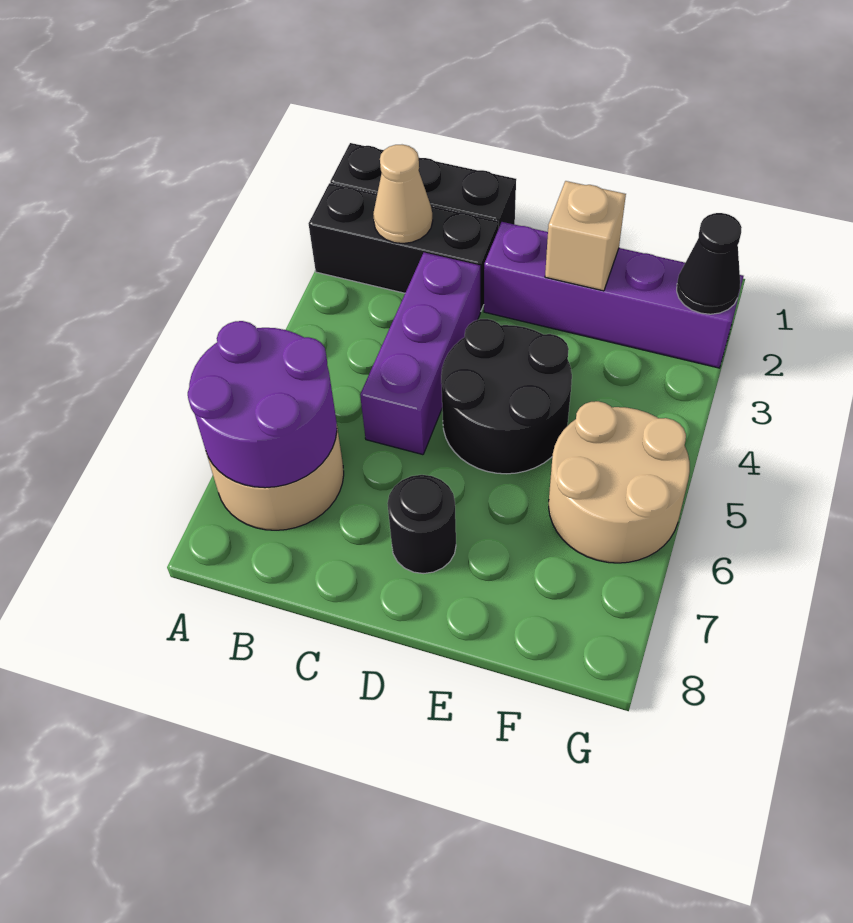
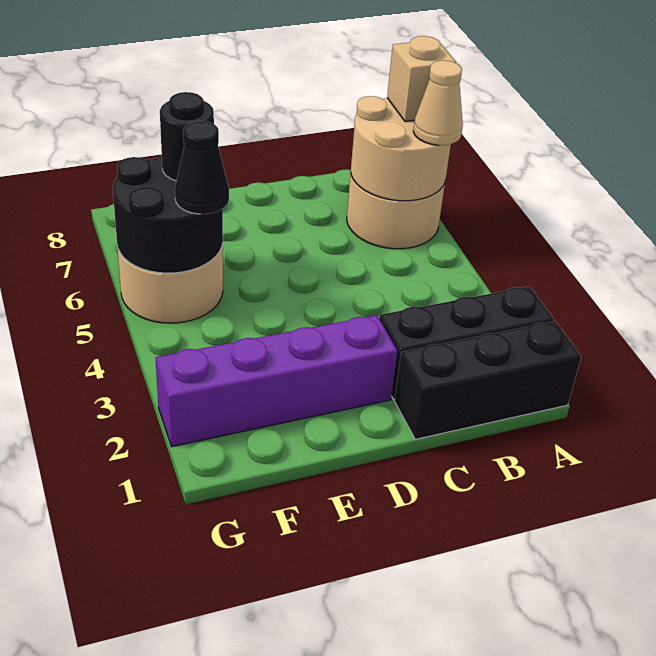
purple 2x2 round brick [188,321,337,488] -> tan 2x2 round brick [351,96,451,201]
tan 1x1 cone [373,145,433,244] -> tan 1x1 cone moved to [413,60,463,145]
purple 1x3 brick [360,253,480,455] -> none
black 2x2 round brick [441,319,572,474] -> black 2x2 round brick moved to [113,157,223,273]
black 1x1 round brick [387,475,456,574] -> black 1x1 round brick moved to [160,92,214,181]
tan 1x1 brick [545,181,626,291] -> tan 1x1 brick moved to [387,36,456,122]
black 1x1 cone [677,213,742,314] -> black 1x1 cone moved to [175,121,229,214]

